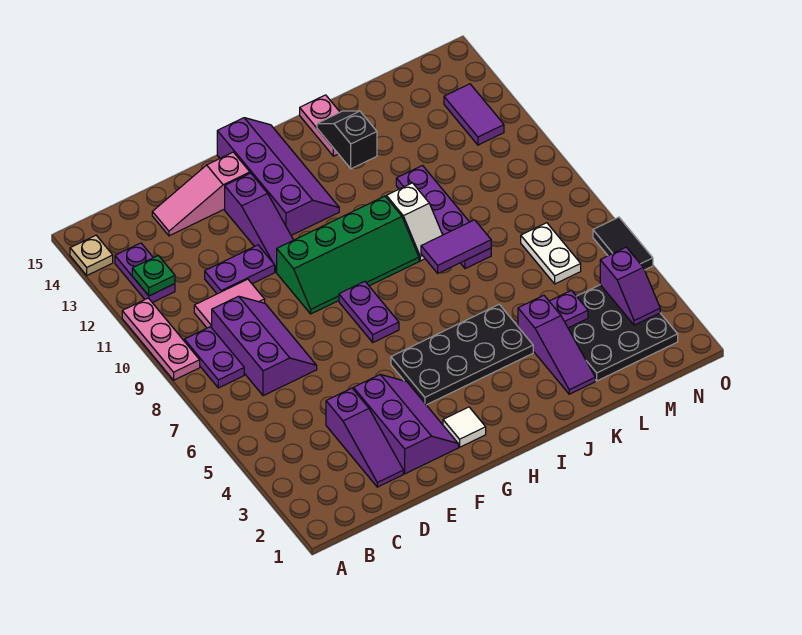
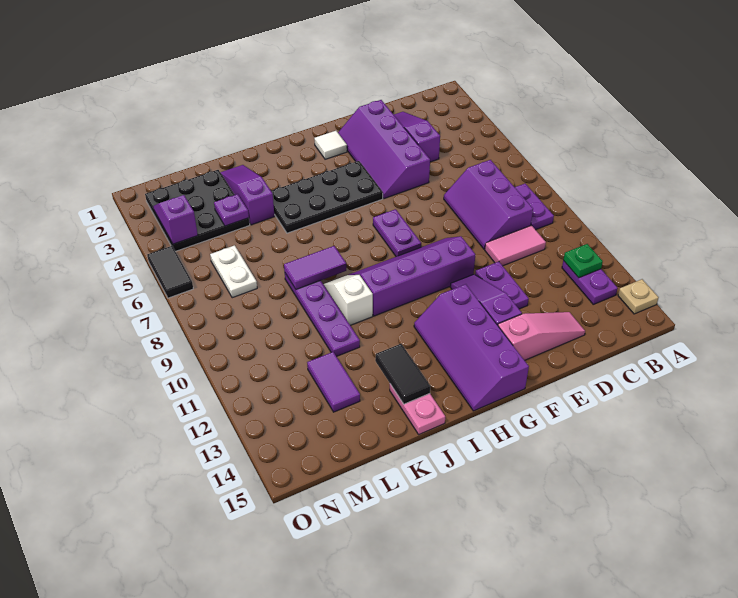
pink 1x3 plate [122,298,200,380] -> none
purple 1x2 plate [205,245,275,294] -> purple 1x2 plate turned to [475,262,529,309]
purple 2x3 slope [353,375,458,474] -> purple 2x4 slope [338,100,430,199]
green 2x4 slope [277,196,419,314] -> purple 2x4 slope [349,236,475,316]
black 1x2 slope [317,111,377,169] -> black 1x2 tile [375,344,430,404]
purple 1x2 tile [444,84,504,145] -> purple 1x2 tile moved to [307,352,360,412]

